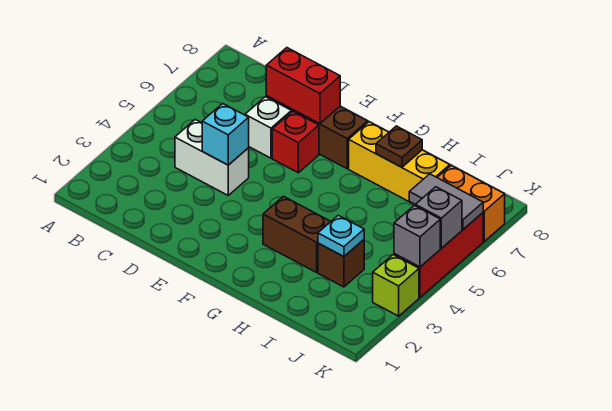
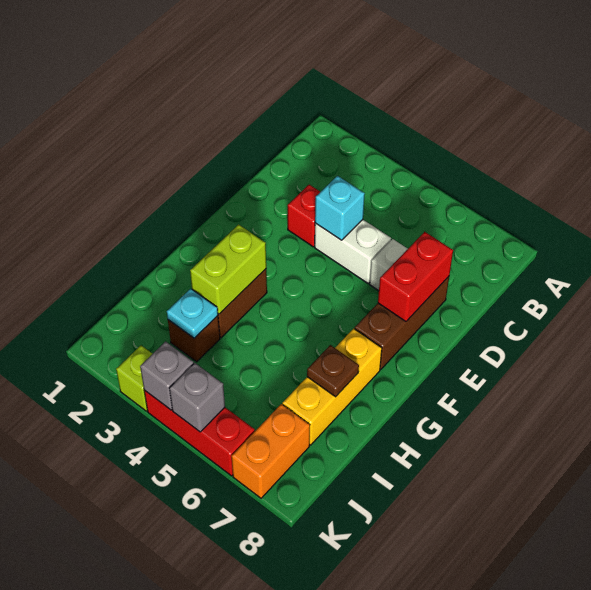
white 1x2 brick [175,119,249,195] -> white 1x2 brick turned to [315,220,391,283]
red 1x1 brick [272,111,319,173] -> red 1x1 brick moved to [288,185,320,247]
none -> lime 1x2 brick [190,225,266,314]
grey 1x2 tile [409,174,483,230] -> none

